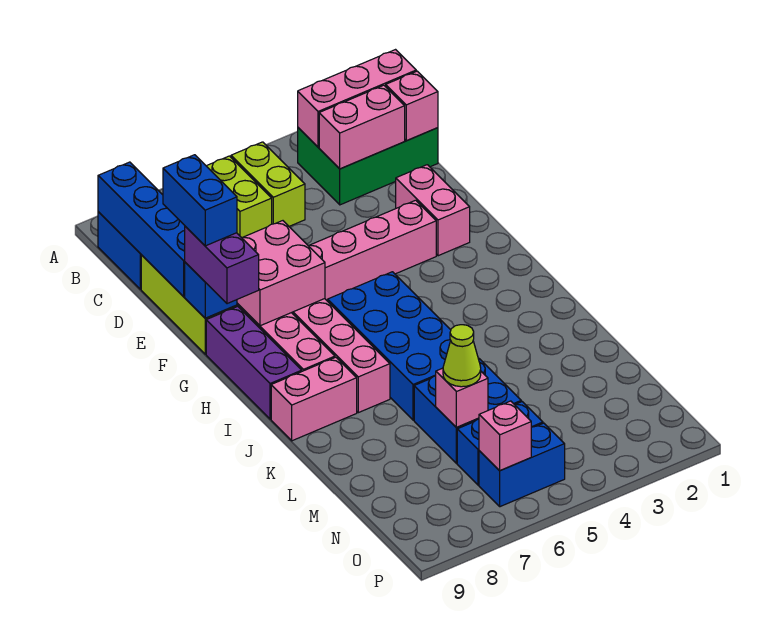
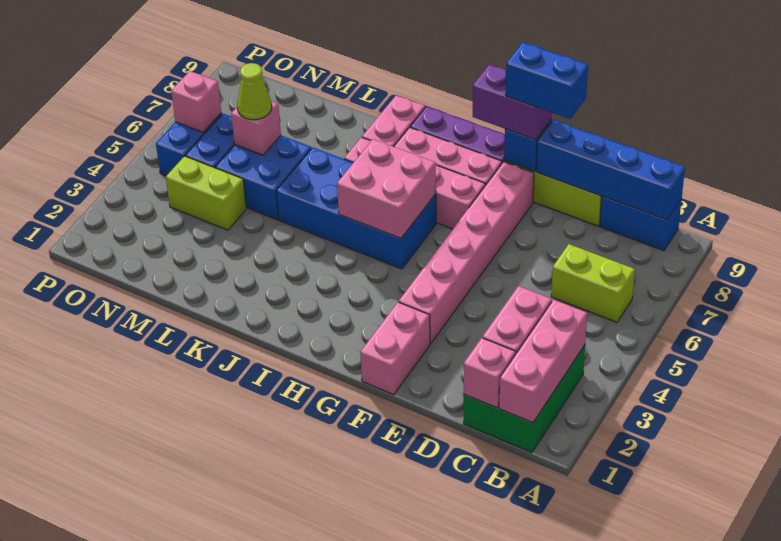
lime 1x2 brick [231,142,305,226] -> lime 1x2 brick moved to [166,156,246,230]
pink 1x2 brick [396,165,470,256] -> pink 1x2 brick turned to [360,302,430,395]
pink 2x2 brick [237,221,325,326] -> pink 2x2 brick moved to [337,139,436,238]

